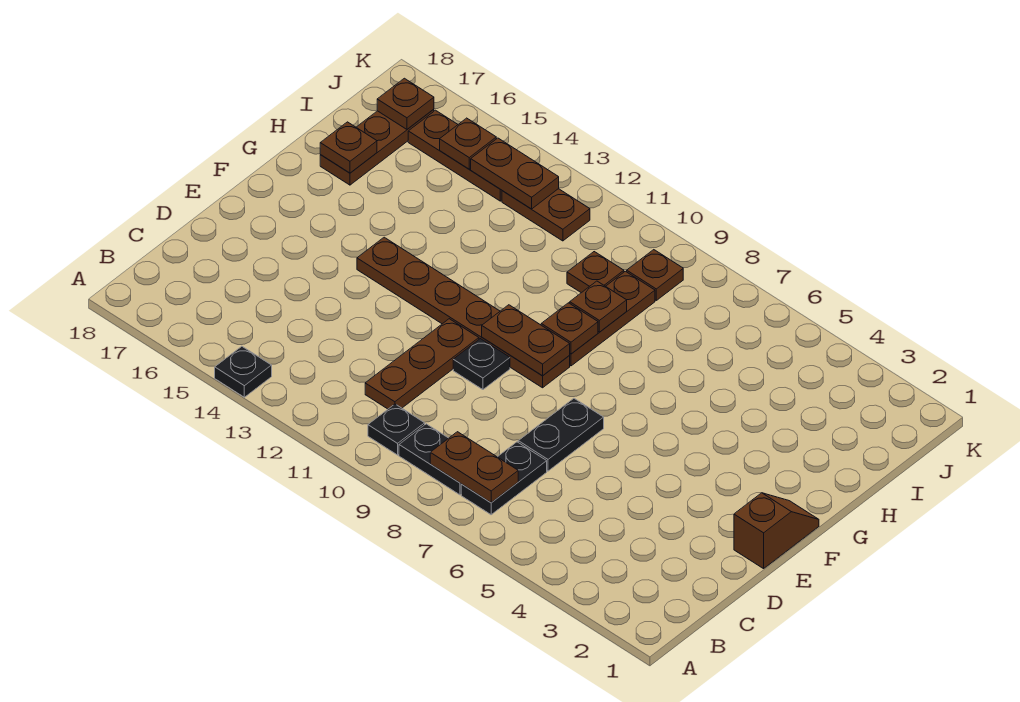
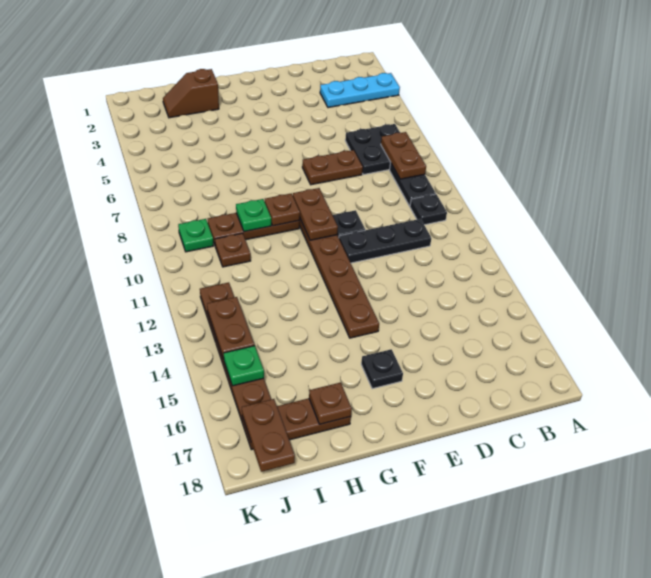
none -> cyan 1x3 plate [320,73,400,108]
black 1x1 plate [215,346,272,397] -> black 1x1 plate moved to [361,349,403,389]
black 1x2 plate [461,442,547,515] -> black 2x2 plate [345,124,400,175]
brown 1x3 plate [365,319,479,409] -> black 1x3 plate [339,219,431,263]
black 1x2 plate [518,398,604,471] -> brown 1x2 plate [302,150,363,185]
brown 1x2 slope [734,493,819,569] -> brown 1x2 slope moved to [163,69,219,118]
brown 1x1 plate [570,281,627,332] -> green 1x1 plate [236,199,271,232]
brown 1x1 plate [627,250,683,300] -> green 1x1 plate [178,219,213,252]
brown 1x1 plate [440,118,496,169] -> green 1x1 plate [224,346,264,386]
brown 1x1 plate [377,78,434,129] -> brown 1x2 plate [242,399,295,472]

